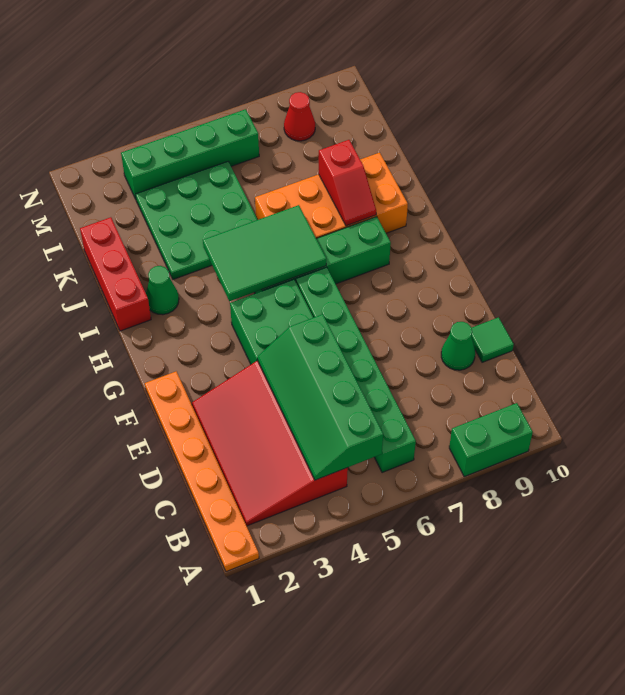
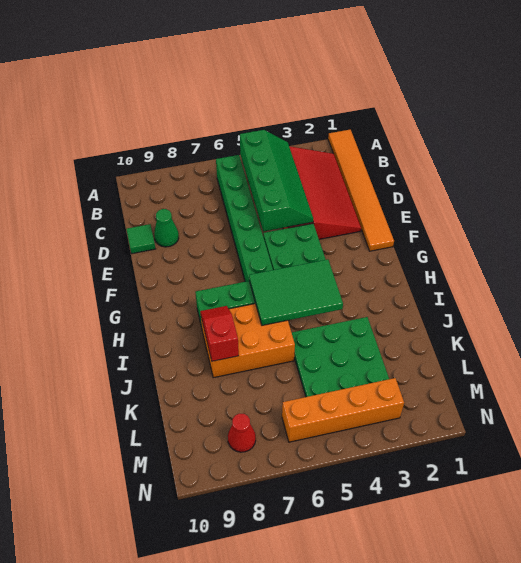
orange 1x6 plate [145,371,259,572] -> orange 1x6 tile [328,130,394,251]
green 1x2 brick [449,403,533,477] -> none
red 1x3 brick [80,217,151,331] -> none
green 1x1 cone [146,266,179,315] -> none
orange 2x4 brick [255,153,408,238] -> orange 2x3 brick [201,304,295,378]
green 1x4 brick [121,109,259,199] -> orange 1x4 brick [282,378,404,442]

